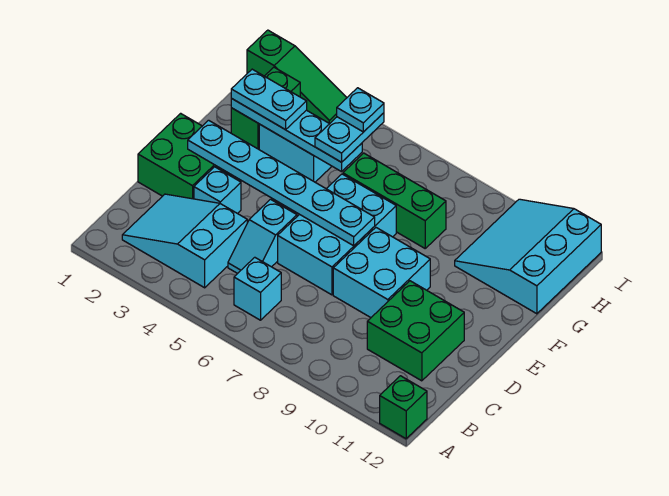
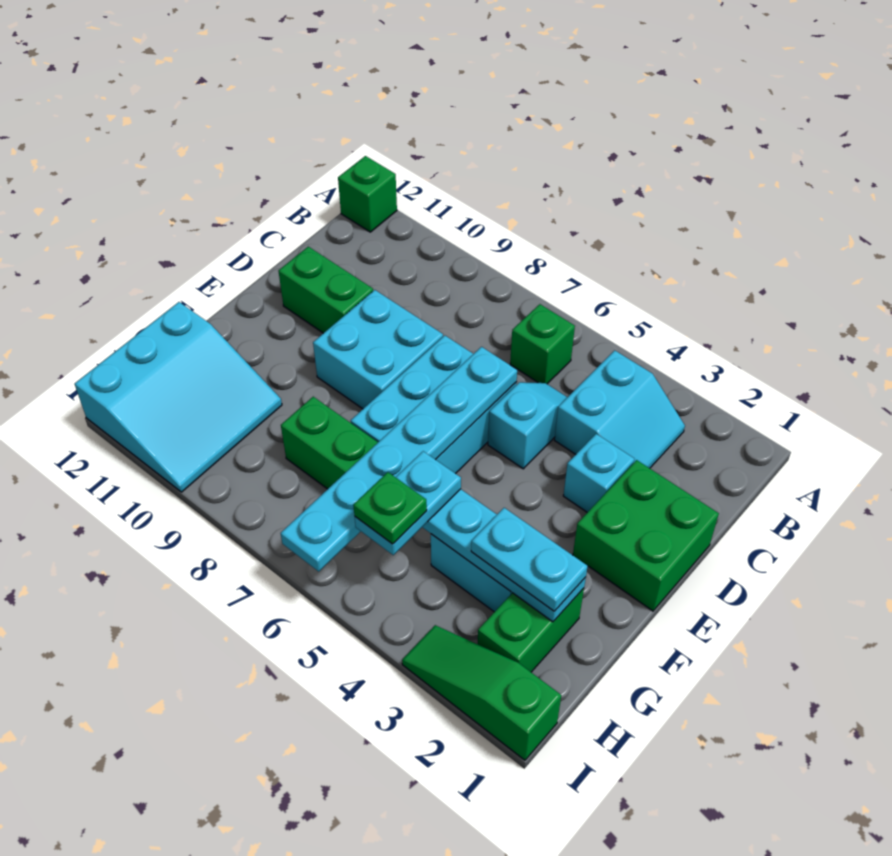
cyan 2x3 slope [122,194,247,288] -> cyan 2x2 slope [555,350,685,468]
cyan 1x1 brick [234,257,281,320] -> green 1x1 brick [510,304,575,384]
green 2x2 brick [367,281,464,381] -> green 1x2 brick [279,247,373,333]
cyan 1x6 plate [188,120,375,246] -> cyan 1x6 plate turned to [281,347,517,572]
cyan 1x1 plate [337,88,384,132] -> green 1x1 plate [353,472,427,544]

